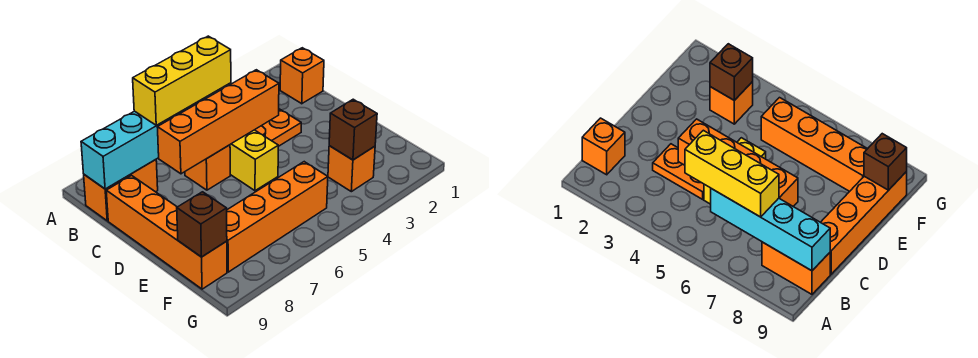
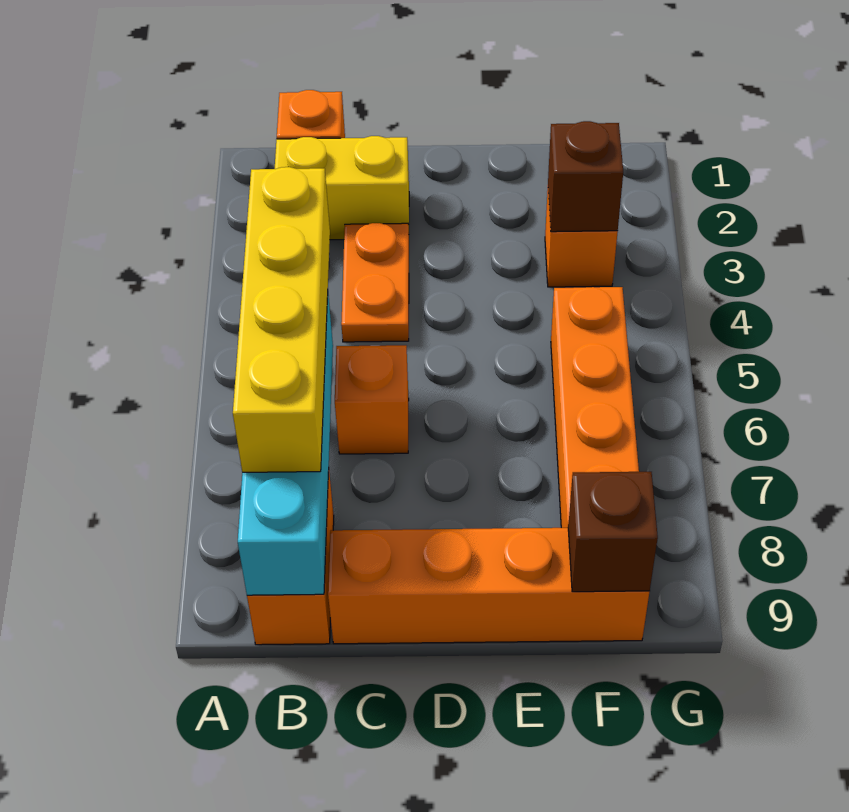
yellow 1x3 brick [133,36,231,125] -> yellow 1x4 brick [233,167,330,472]
orange 1x4 brick [157,70,279,174] -> none
yellow 1x2 brick [230,130,278,191] -> yellow 1x2 brick moved to [275,136,409,240]

